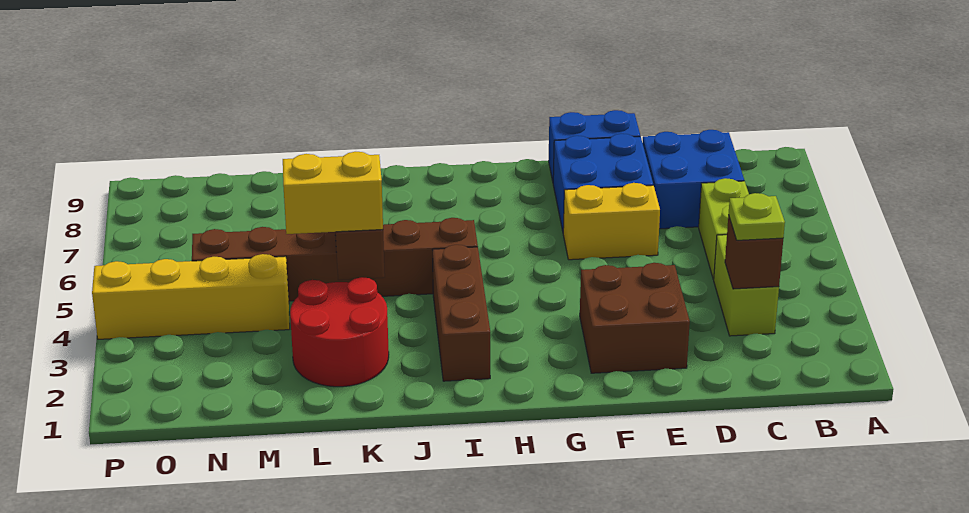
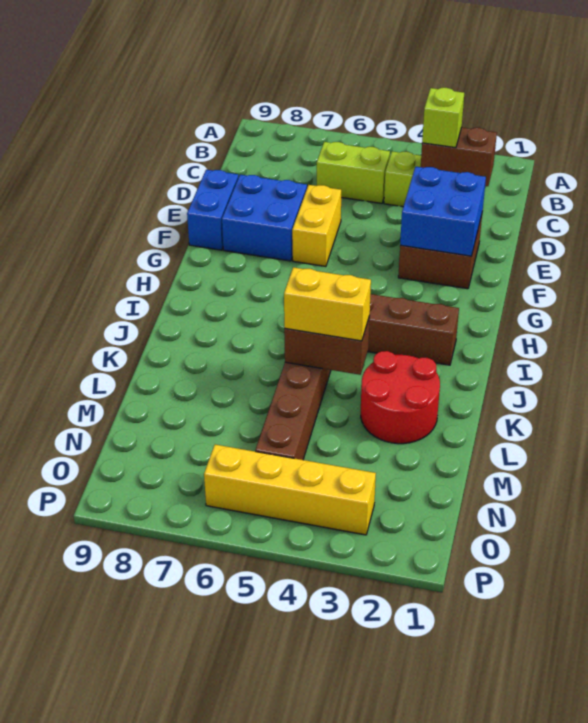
brown 1x1 brick [725,215,783,289] -> brown 1x2 brick [421,127,497,186]
lime 1x1 plate [729,193,785,240] -> lime 1x1 brick [422,88,464,148]
blue 2x2 brick [643,130,744,229] -> blue 2x2 brick moved to [400,167,486,256]
yellow 1x2 brick [283,152,383,234] -> yellow 1x2 brick turned to [284,267,371,341]
yellow 1x4 brick [92,254,290,339] -> yellow 1x4 brick turned to [204,445,376,535]

